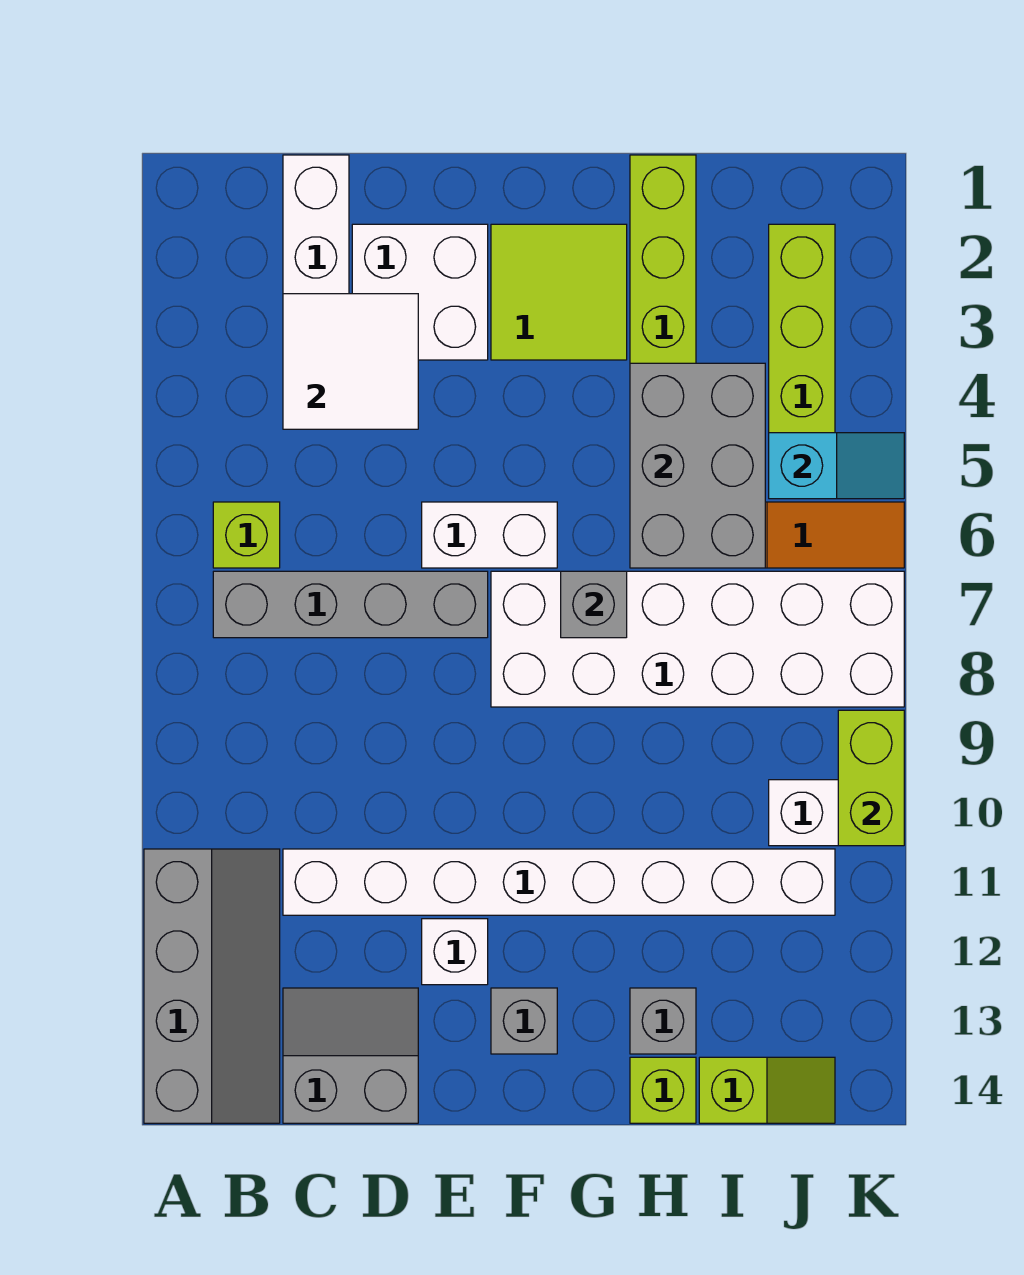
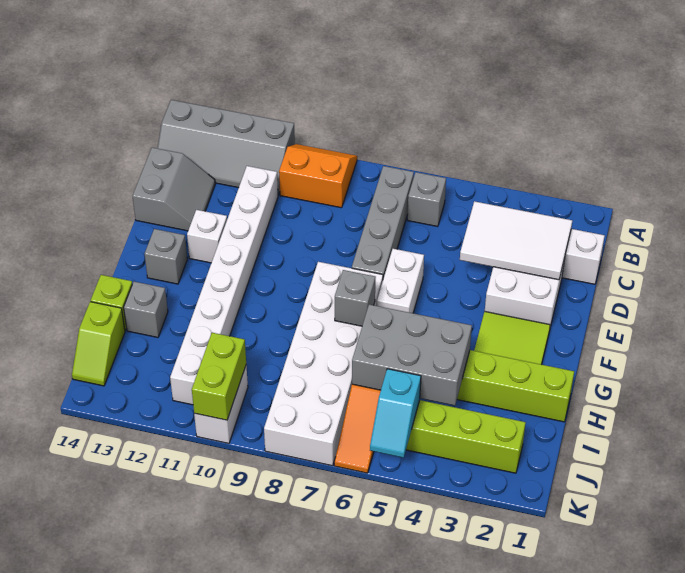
none -> orange 2x2 slope [279,144,357,208]
lime 1x1 brick [213,502,280,568] -> grey 1x1 brick [407,172,446,227]
white 2x2 tile [283,294,418,429] -> white 2x3 tile [460,201,572,280]
lime 1x2 brick [838,710,904,846] -> lime 1x2 brick turned to [192,333,246,420]

